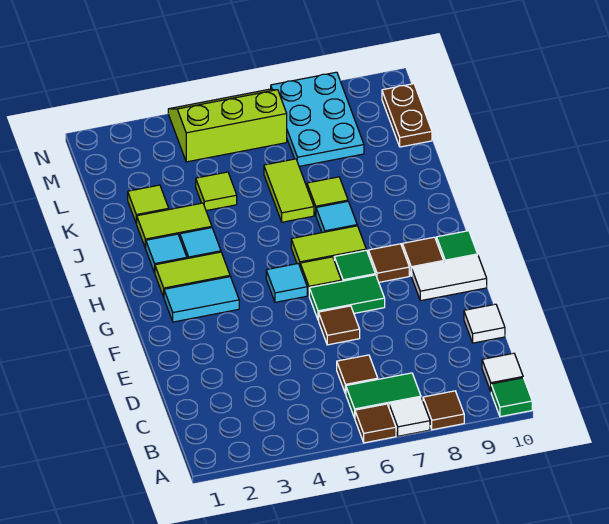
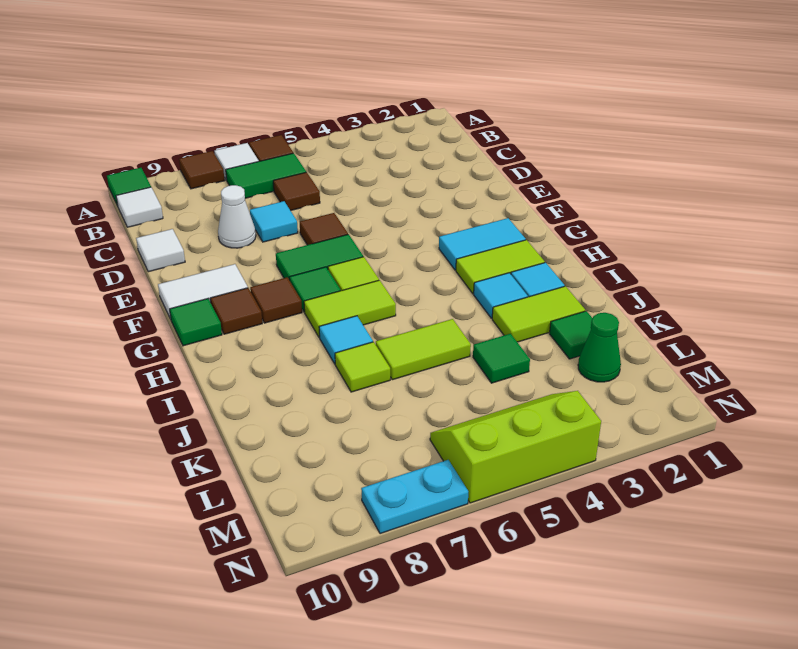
none -> white 1x1 cone [218,185,256,248]
cyan 1x1 tile [266,264,307,302] -> cyan 1x1 tile moved to [250,201,298,242]
lime 1x2 tile [264,159,314,222] -> lime 1x2 tile turned to [376,319,471,380]
lime 1x1 tile [128,185,169,224] -> green 1x1 tile [550,311,592,359]
lime 1x1 tile [196,172,237,211] -> green 1x1 tile [473,334,530,383]
none -> green 1x1 cone [578,313,621,382]
cyan 2x3 plate [271,72,364,166] -> cyan 1x2 plate [361,460,468,534]
brown 1x2 plate [382,84,432,147] -> none
lime 2x3 slope [168,89,287,162] -> lime 2x3 slope turned to [430,391,601,503]

